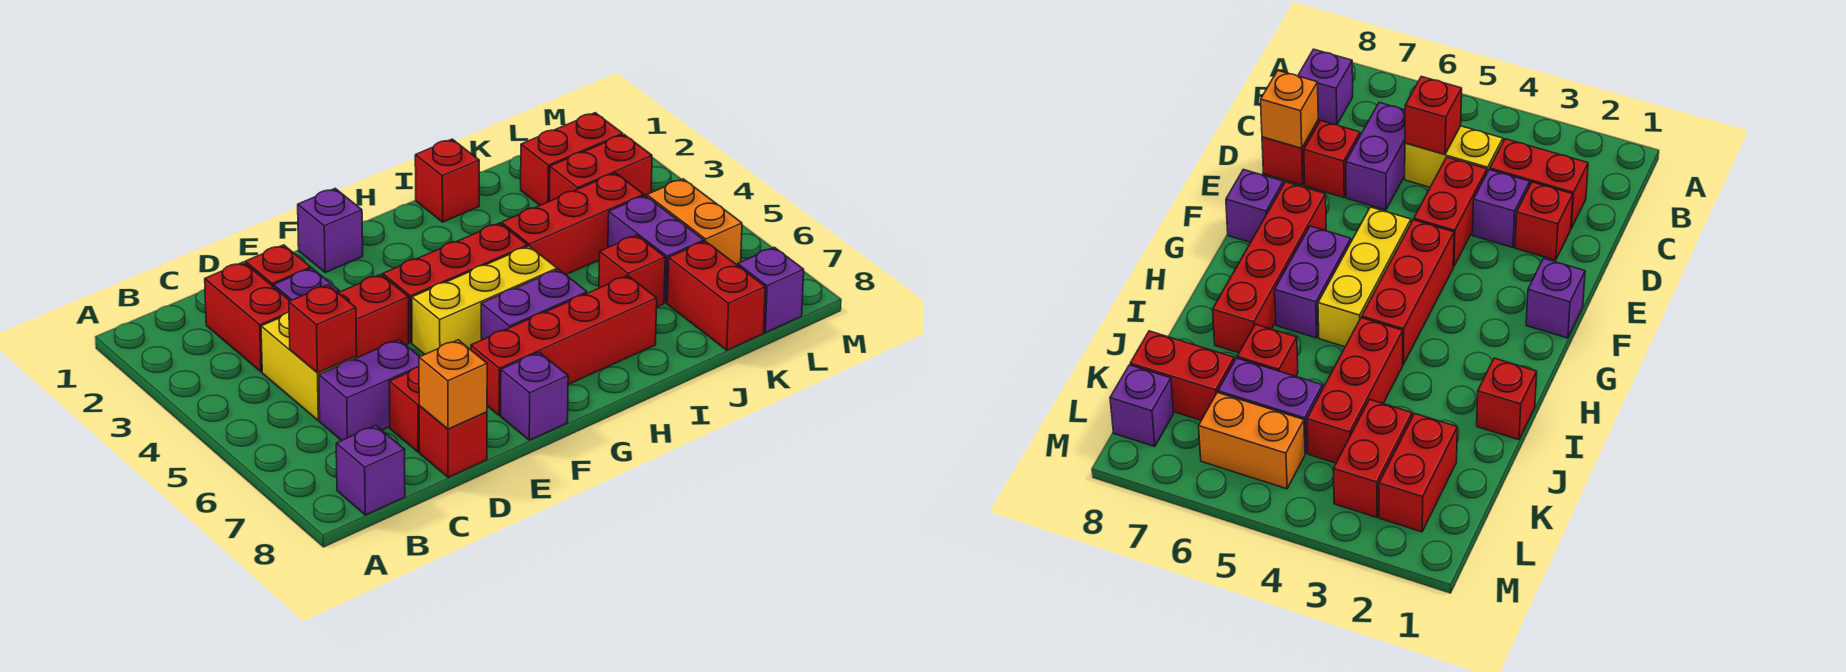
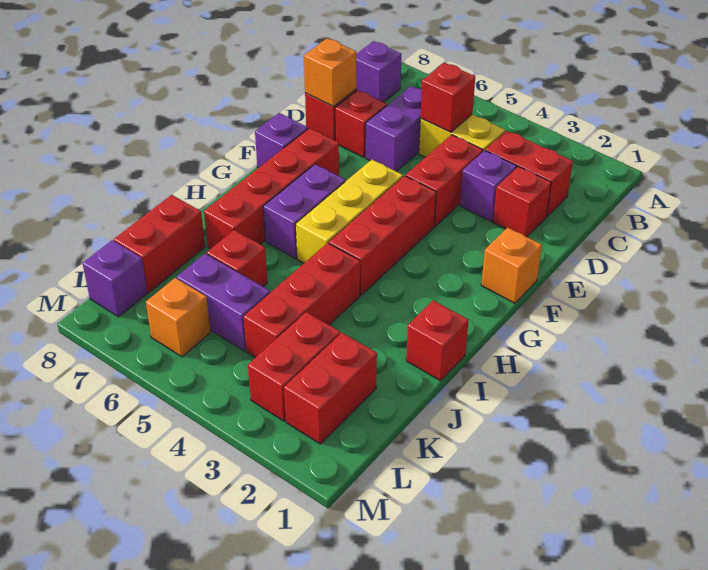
purple 1x1 brick [298,188,363,273] -> orange 1x1 brick [481,227,542,303]
red 1x2 brick [667,241,765,350] -> red 1x2 brick turned to [114,195,205,292]
orange 1x2 brick [647,179,742,265] -> orange 1x1 brick [146,278,211,357]

